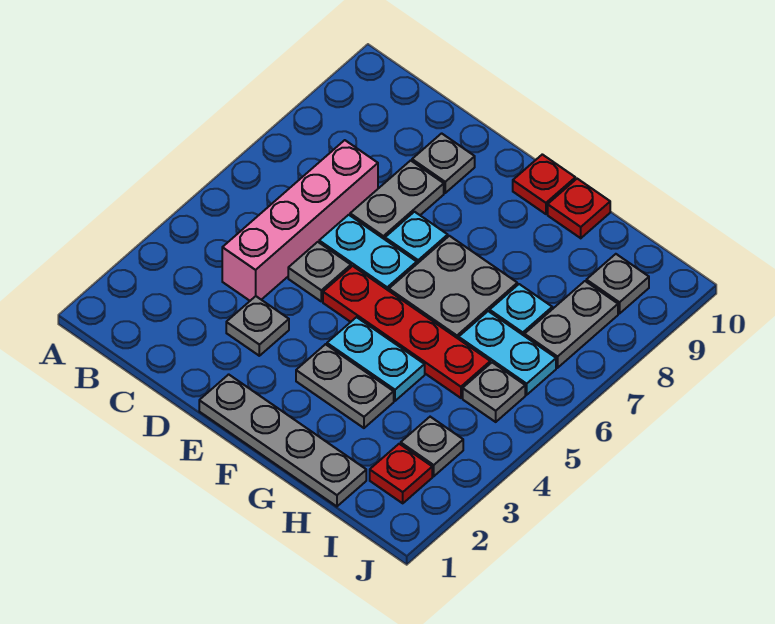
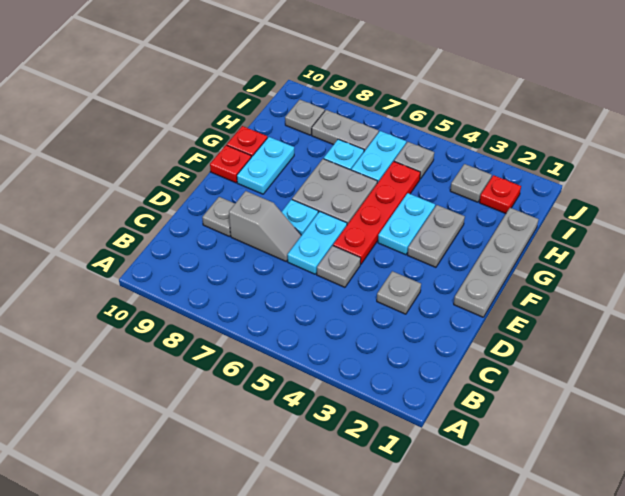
pink 1x4 brick [222,140,378,301] -> none
grey 1x2 plate [350,161,444,239] -> grey 1x2 slope [229,191,301,261]
none -> cyan 1x2 plate [237,137,294,194]

